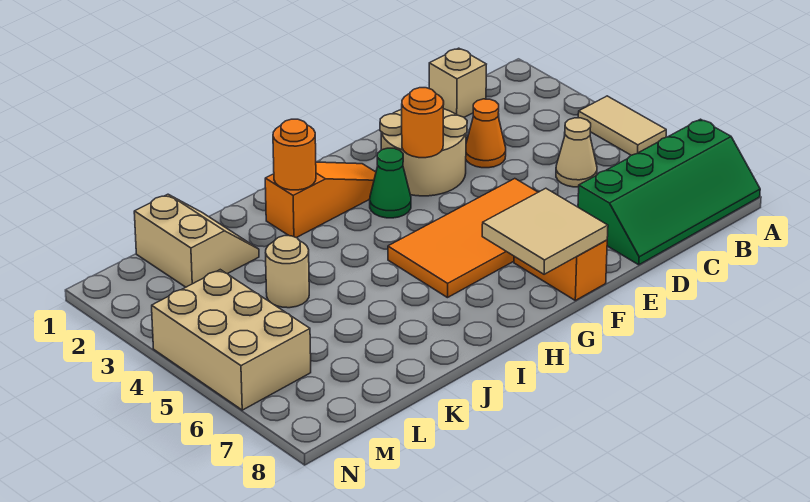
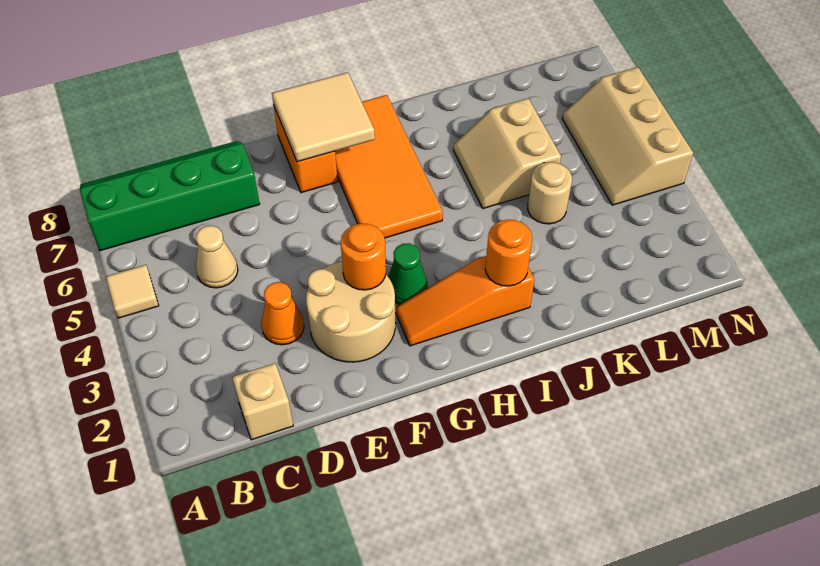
tan 1x2 tile [578,96,666,155] -> tan 1x1 tile [106,265,159,318]
orange 2x4 tile [388,179,538,298] -> orange 2x4 tile turned to [335,95,443,238]
tan 2x2 slope [134,194,259,287] -> tan 2x2 slope moved to [453,98,561,209]
tan 2x3 brick [152,270,311,410] -> tan 2x3 slope [562,67,693,205]

